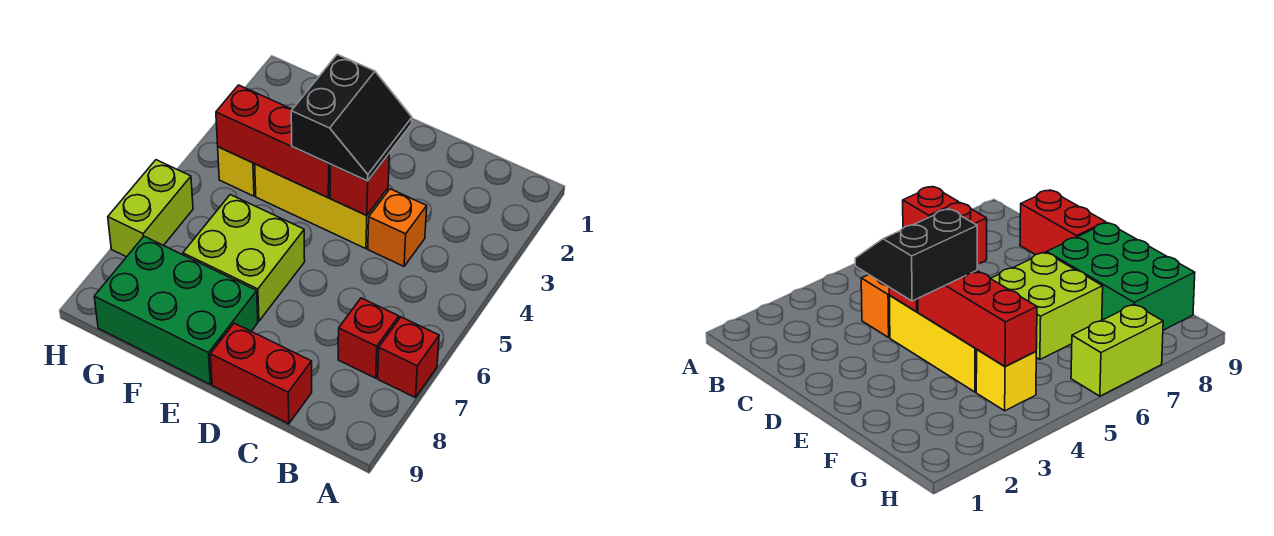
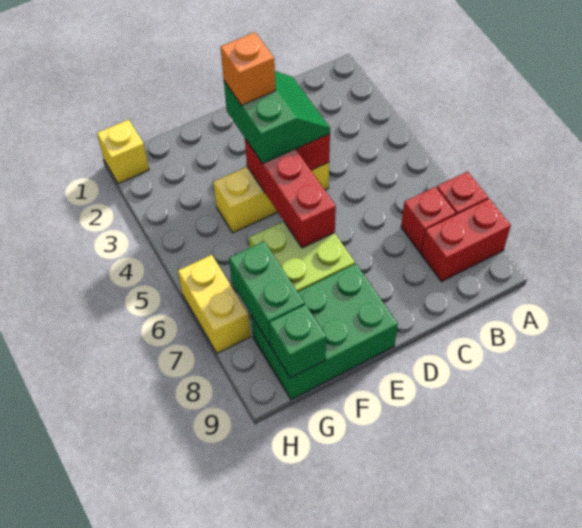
orange 1x1 brick [368,189,427,266] -> orange 1x1 brick moved to [220,32,276,105]
red 1x2 brick [210,323,312,424] -> red 1x2 brick moved to [421,199,511,282]
black 2x2 slope [291,55,412,181] -> green 2x2 slope [224,71,330,164]
red 1x3 brick [216,85,331,197] -> red 1x3 brick turned to [245,139,336,248]
yellow 1x1 brick [218,147,256,196] -> yellow 1x1 brick moved to [97,120,149,184]
none -> green 1x2 brick [229,241,305,345]
none -> green 1x1 brick [269,305,326,378]
lime 1x2 brick [108,160,193,257] -> yellow 1x2 brick [178,255,251,353]

